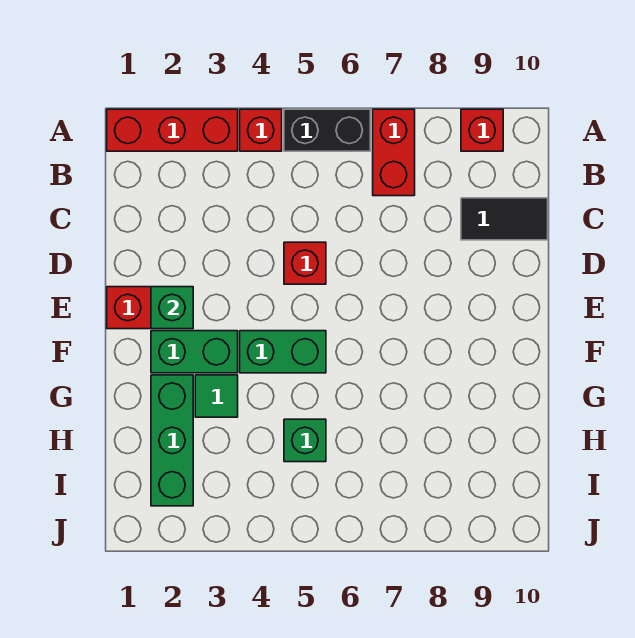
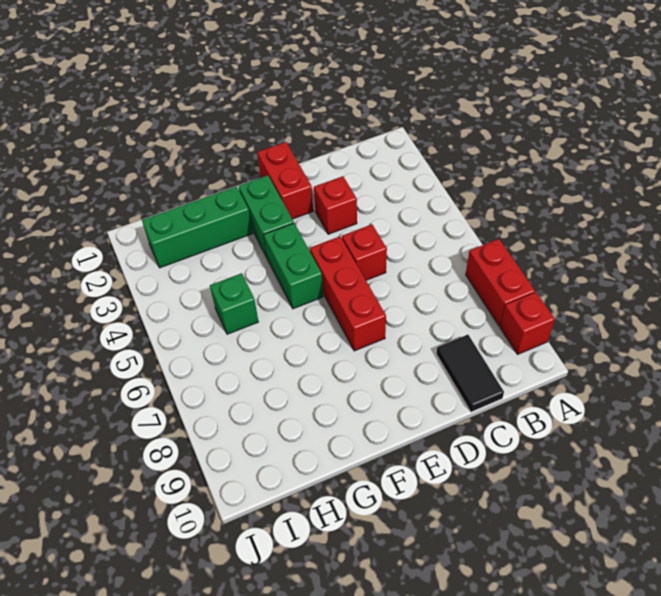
red 1x3 brick [107,109,238,151] -> red 1x3 brick moved to [310,236,386,351]
red 1x1 brick [240,109,282,151] -> red 1x1 brick moved to [314,176,357,234]
black 1x2 brick [284,109,370,151] -> none
red 1x2 brick [373,109,415,196] -> red 1x2 brick turned to [466,239,535,326]
green 1x1 brick [151,287,193,329] -> none
green 1x1 tile [195,375,238,417] -> none

